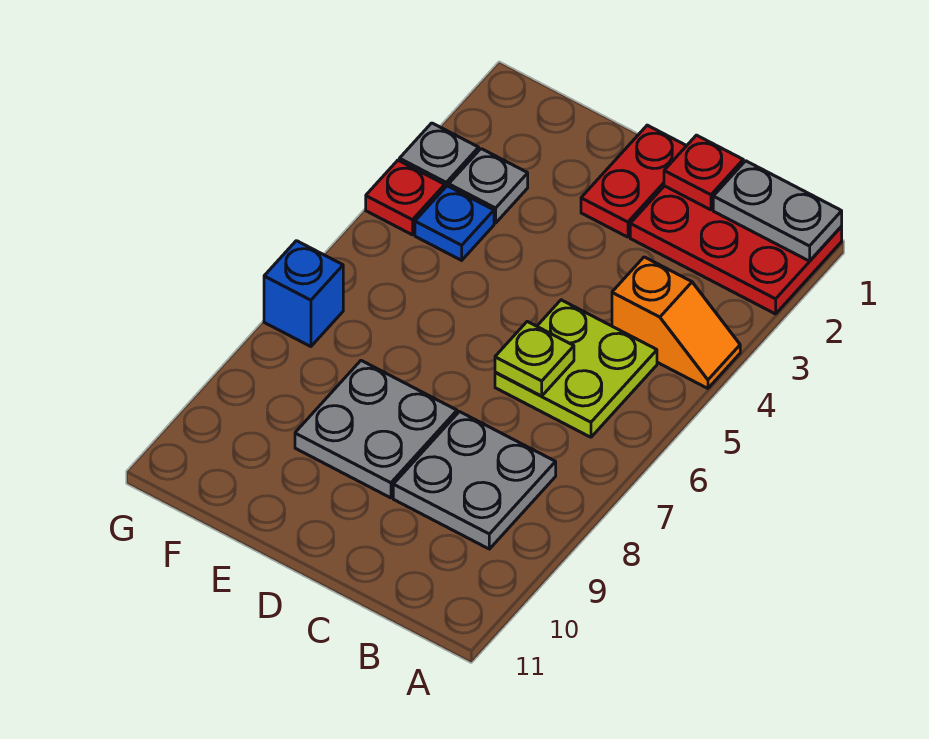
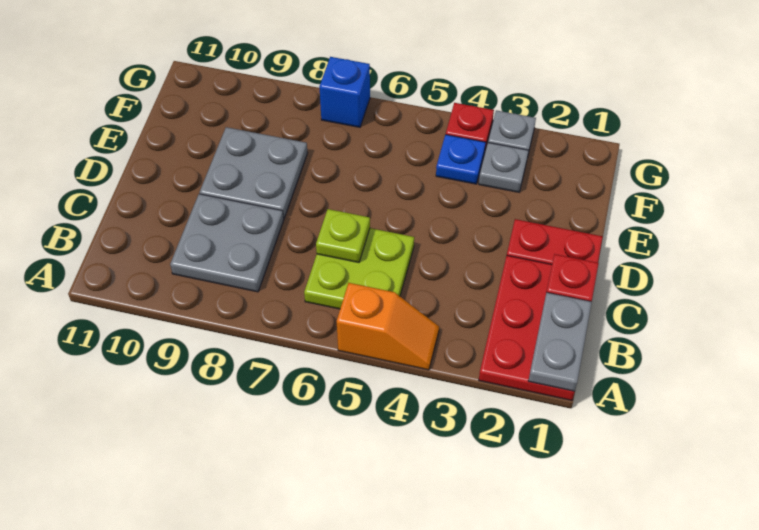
orange 1x2 slope [612,257,740,388] -> orange 1x2 slope turned to [337,283,439,370]

